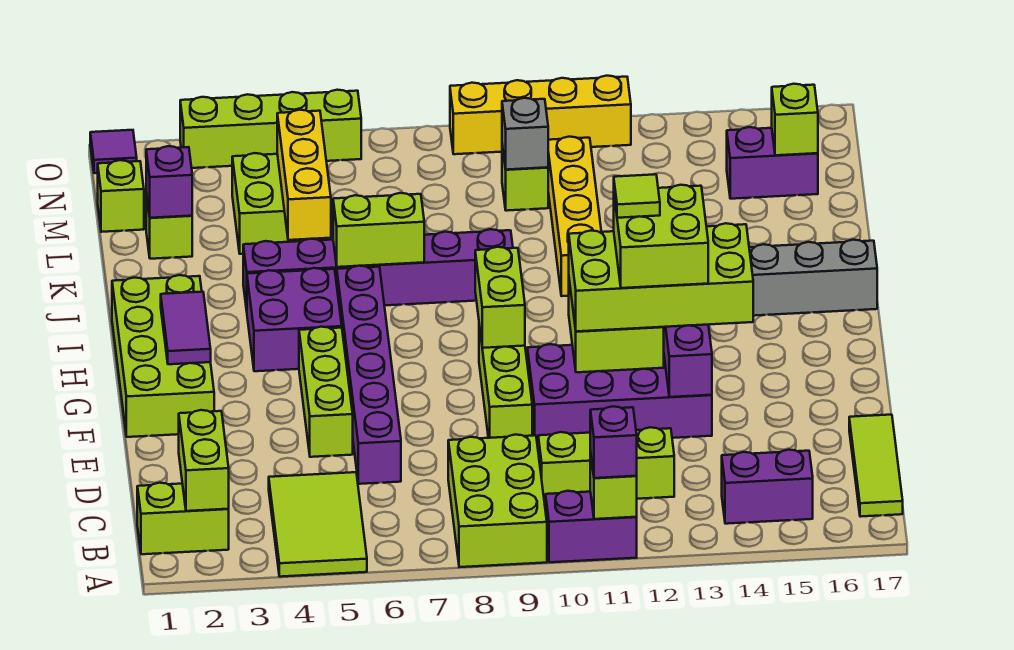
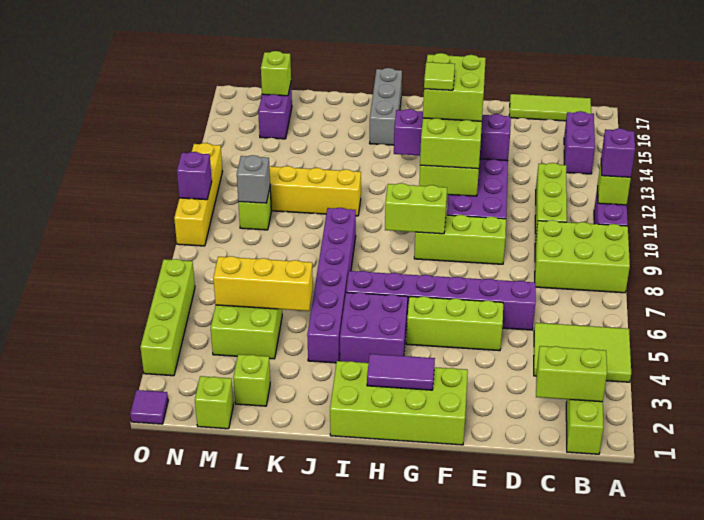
lime 1x2 brick [333,193,424,267] -> none
purple 1x1 brick [146,146,192,218] -> purple 1x1 brick moved to [177,152,212,200]

